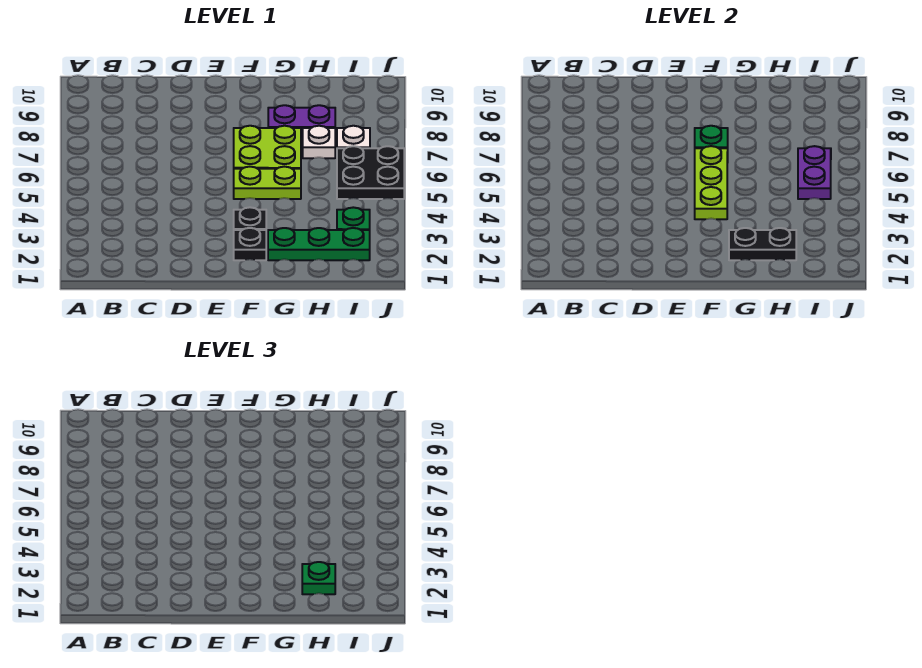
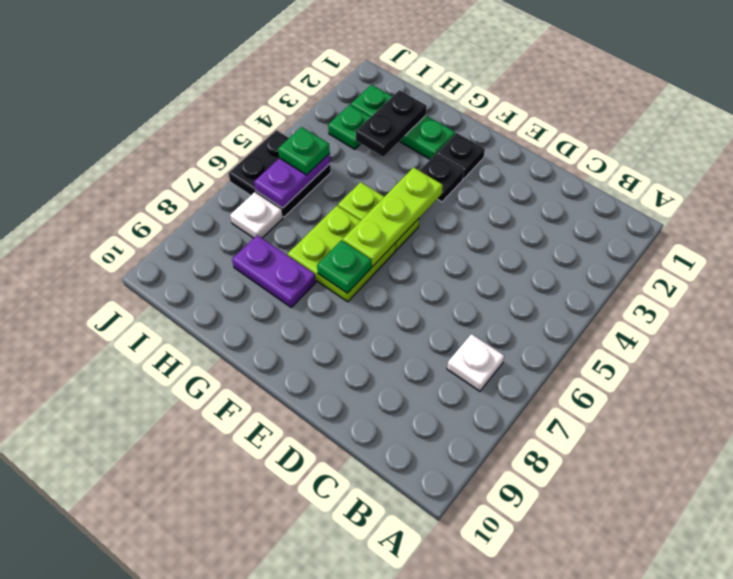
black 1x2 plate [729,228,796,260] -> black 1x2 plate turned to [356,90,427,157]
green 1x1 plate [302,562,335,594] -> green 1x1 plate moved to [278,127,330,175]
white 1x1 plate [303,126,335,158] -> white 1x1 plate moved to [447,334,504,391]

